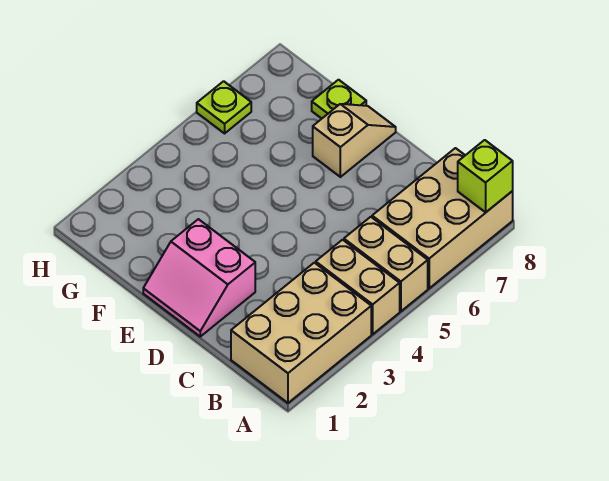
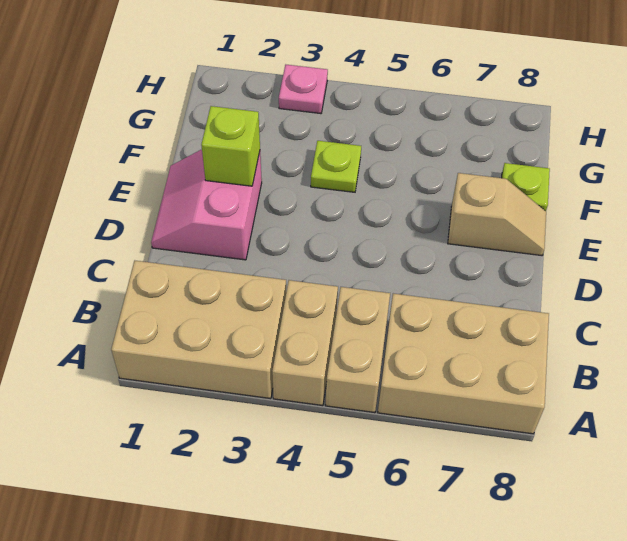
lime 1x1 brick [458,140,513,212] -> lime 1x1 brick moved to [201,106,260,186]
none -> pink 1x1 plate [279,65,328,114]
lime 1x1 plate [197,81,251,133] -> lime 1x1 plate moved to [311,141,361,192]

